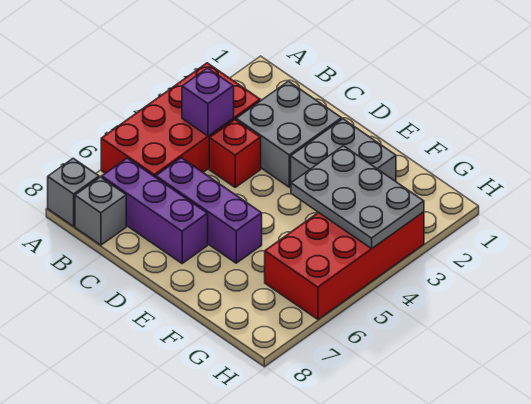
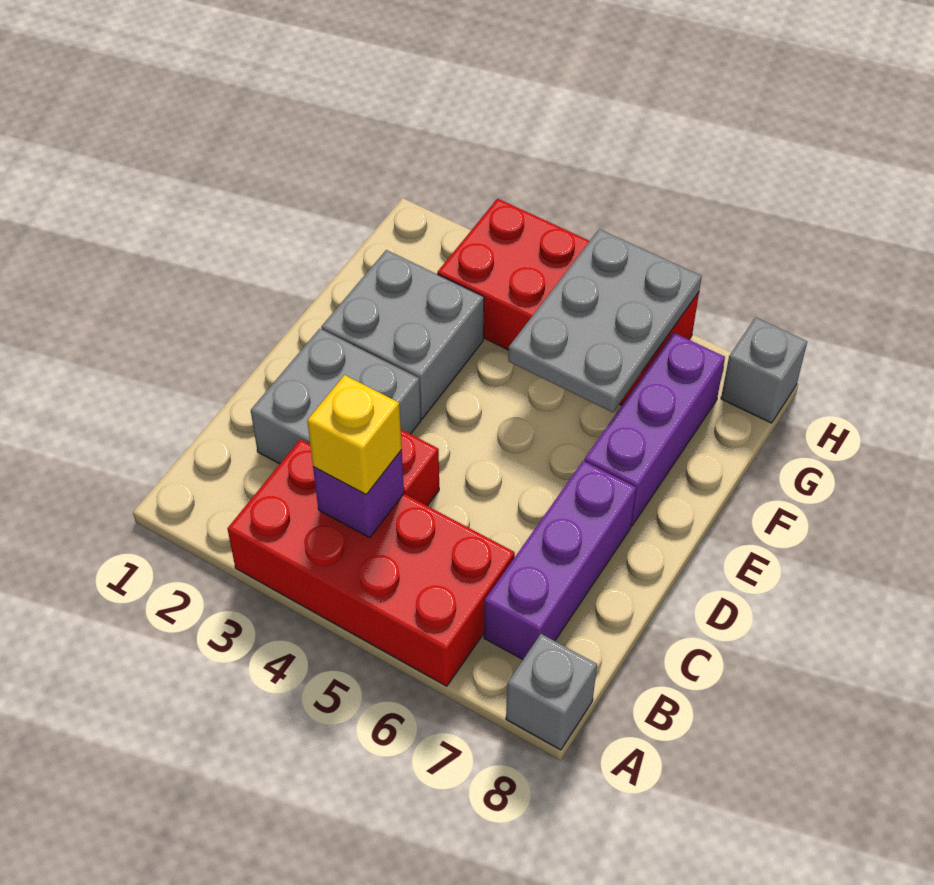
none -> yellow 1x1 brick [307,375,402,495]
grey 1x1 brick [75,177,126,245] -> grey 1x1 brick moved to [721,317,807,423]
purple 1x3 brick [156,158,262,263] -> purple 1x3 brick moved to [584,333,725,526]
grey 2x3 plate [291,146,424,249] -> grey 2x3 plate moved to [508,229,702,412]

